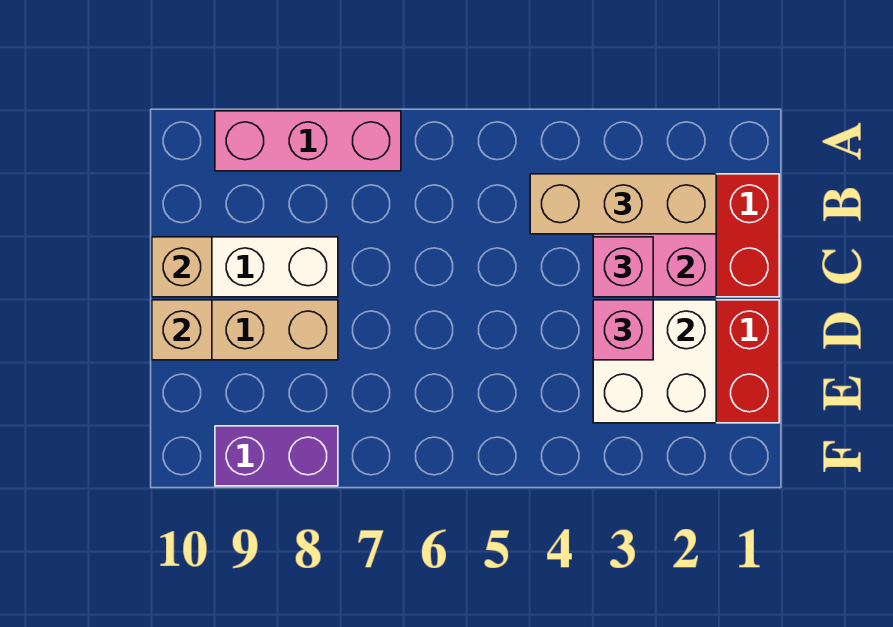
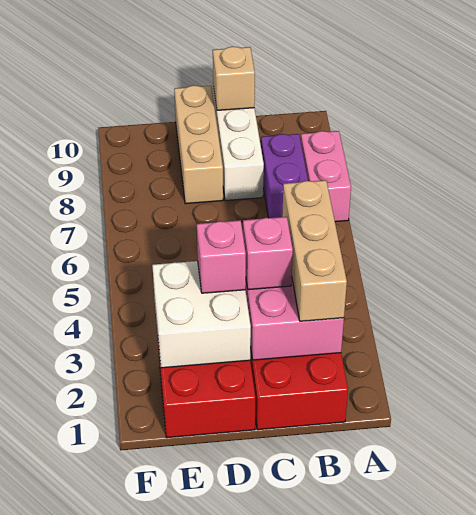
pink 1x3 brick [215,111,401,171] -> pink 1x2 brick [301,131,351,222]
tan 1x1 brick [152,300,212,360] -> none
purple 1x2 brick [215,426,338,486] -> purple 1x2 brick moved to [261,134,308,218]

